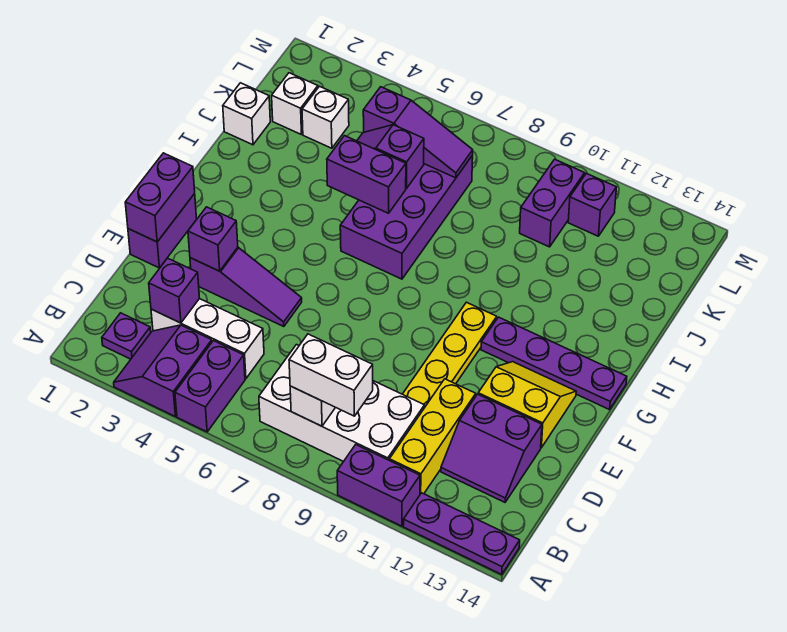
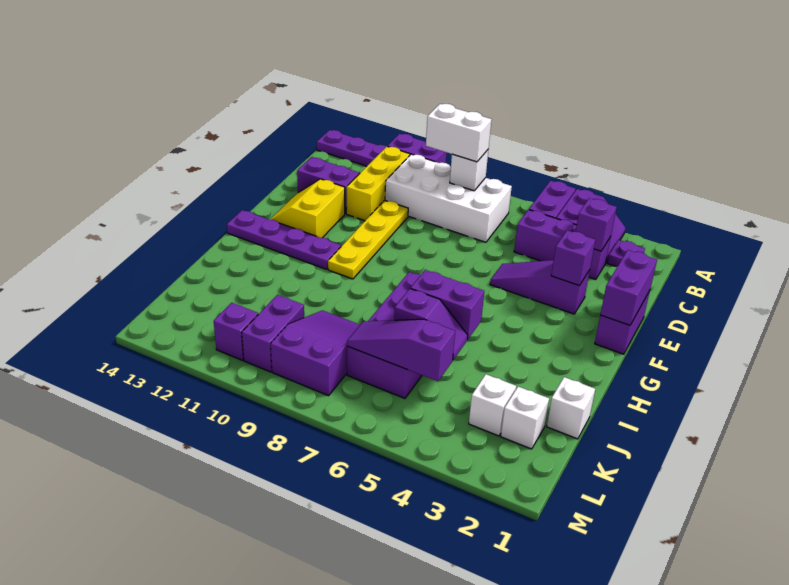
white 1x3 brick [151,299,264,379] -> purple 1x3 brick [514,210,611,280]
yellow 2x2 slope [478,362,576,448] -> yellow 2x2 slope turned to [270,179,345,238]
none -> purple 2x3 slope [271,310,360,396]

